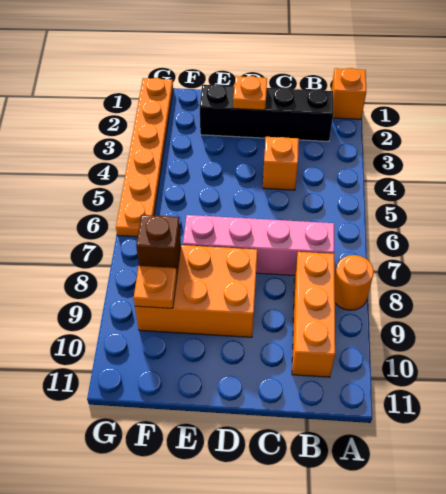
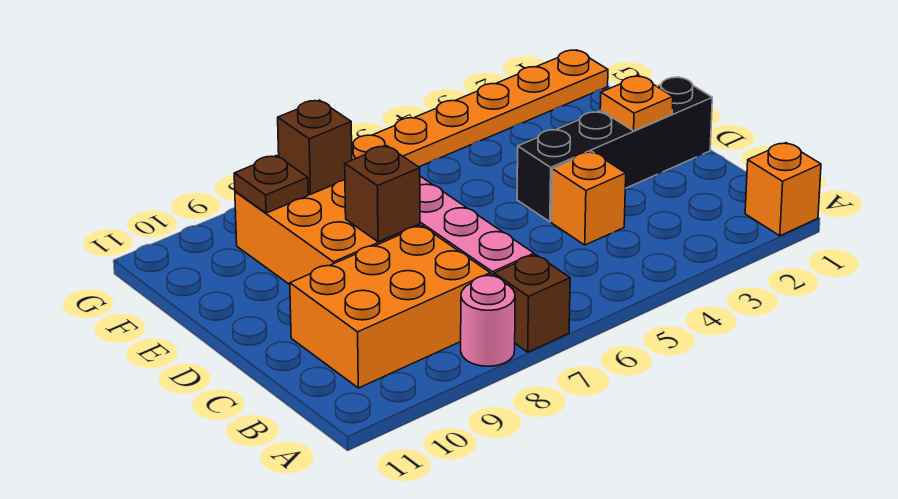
none -> brown 1x1 brick [494,254,570,352]
orange 1x1 round brick [335,255,374,310] -> pink 1x1 round brick [461,276,515,366]
black 1x4 brick [200,84,333,141] -> black 1x4 brick turned to [517,77,712,222]
orange 1x3 brick [292,252,335,377] -> orange 2x3 brick [290,226,490,388]
none -> brown 1x1 brick [345,146,420,242]
orange 1x1 plate [134,266,177,308] -> brown 1x1 plate [234,156,308,213]

